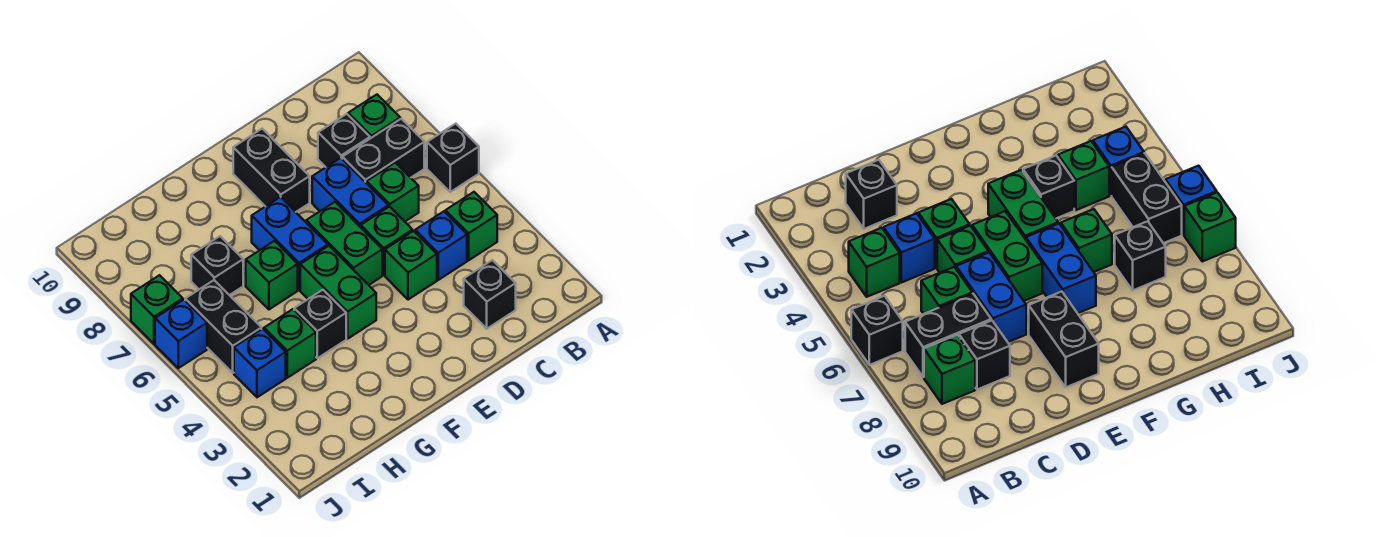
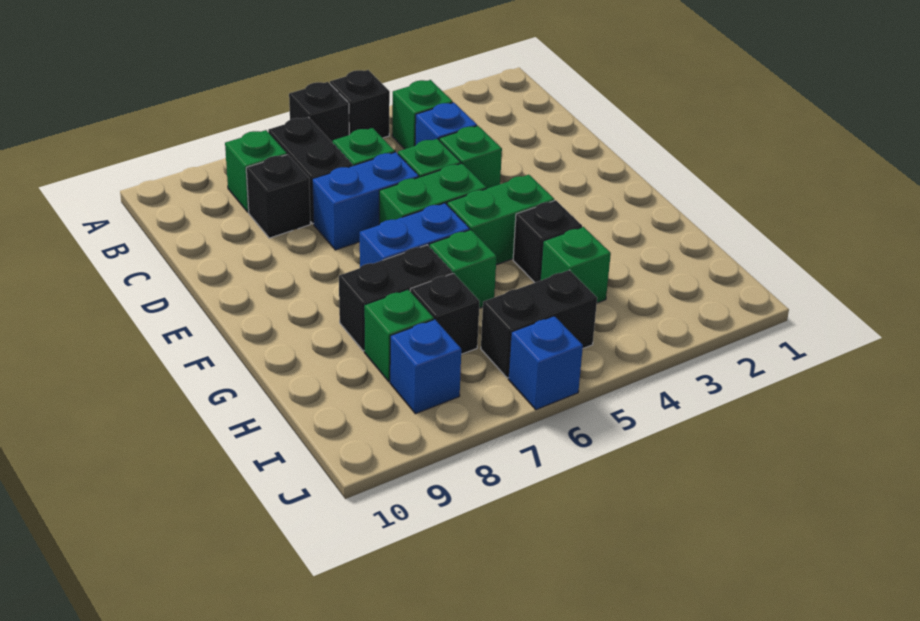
black 1x1 brick [464,260,516,329] -> black 1x1 brick moved to [330,70,390,138]
black 1x2 brick [233,129,310,212] -> black 1x2 brick moved to [339,245,452,351]
blue 1x1 brick [234,329,286,397] -> blue 1x1 brick moved to [390,319,461,414]
green 1x1 brick [131,275,183,344] -> green 1x1 brick moved to [364,290,434,382]

